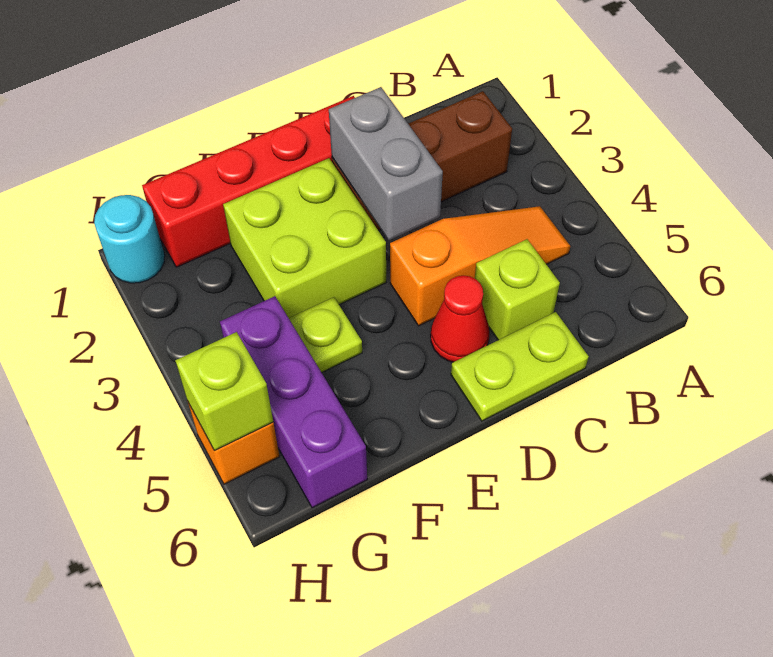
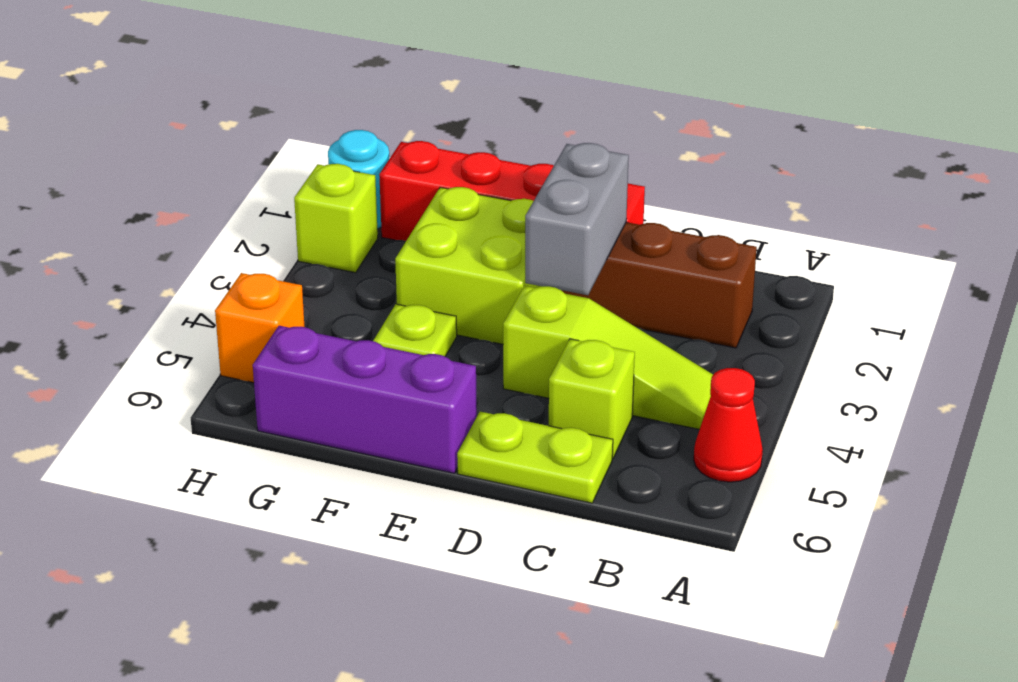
orange 1x3 slope [390,206,570,326] -> lime 1x3 slope [503,286,713,429]
red 1x1 cone [431,275,490,362] -> red 1x1 cone moved to [694,368,763,482]
purple 1x3 brick [220,296,367,508] -> purple 1x3 brick turned to [253,326,477,473]
lime 1x1 brick [175,332,273,451] -> lime 1x1 brick moved to [294,164,378,273]

